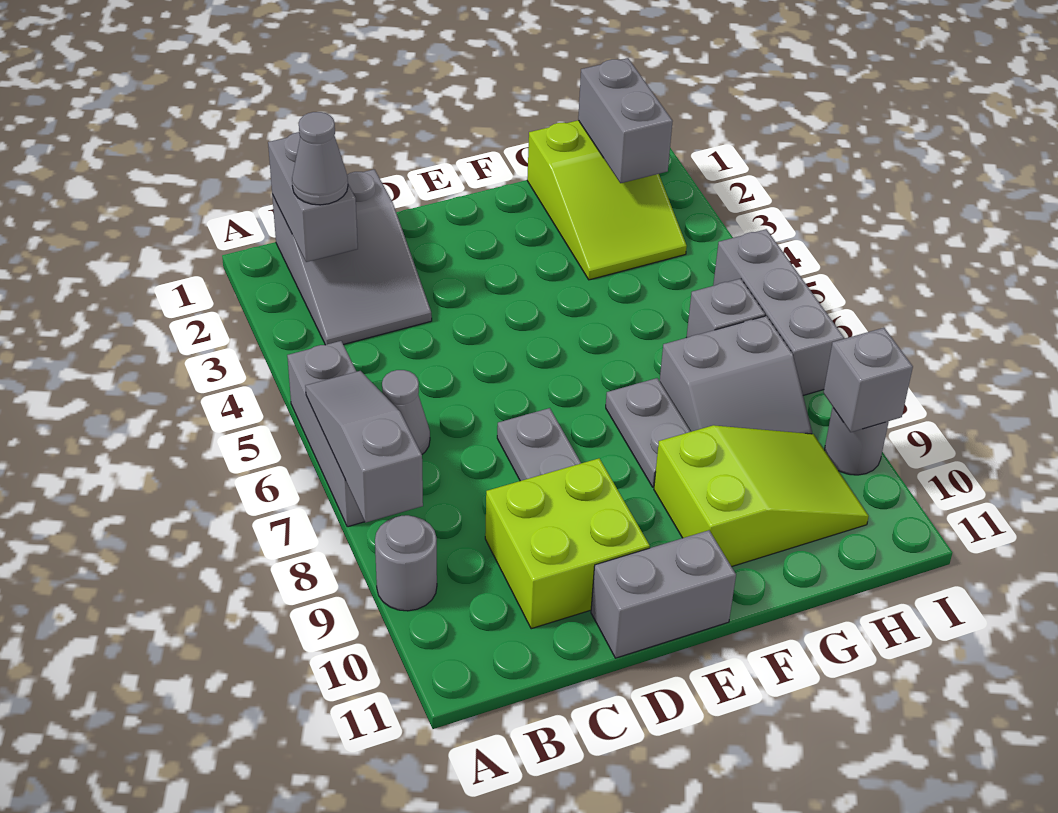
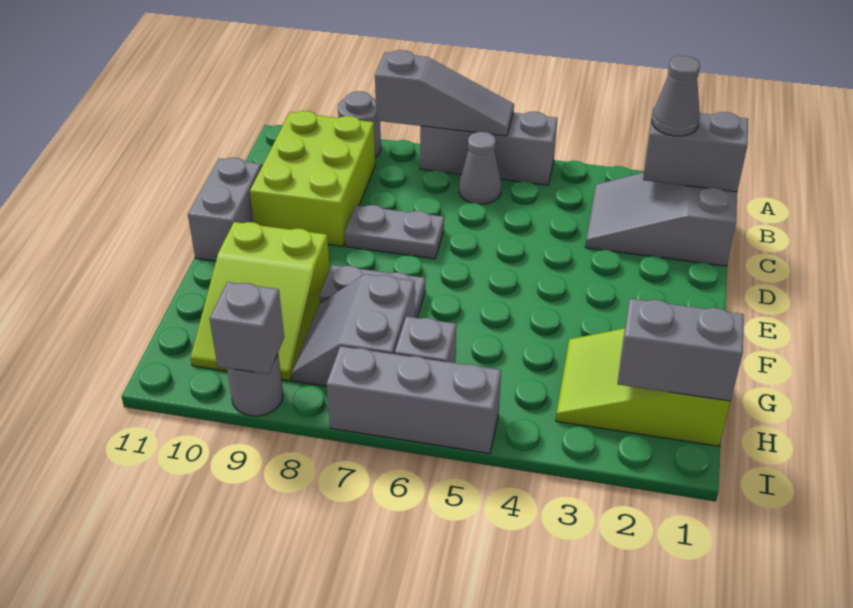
lime 2x2 brick [485,458,650,629] -> lime 2x3 brick [250,111,375,246]

